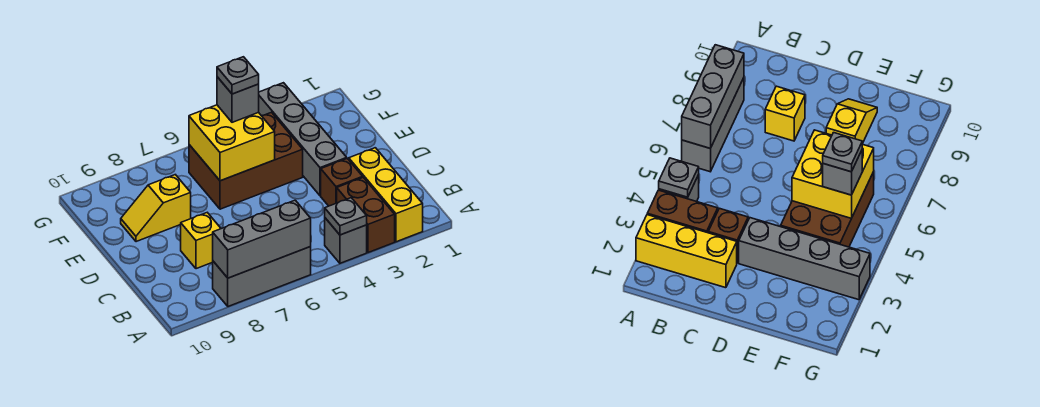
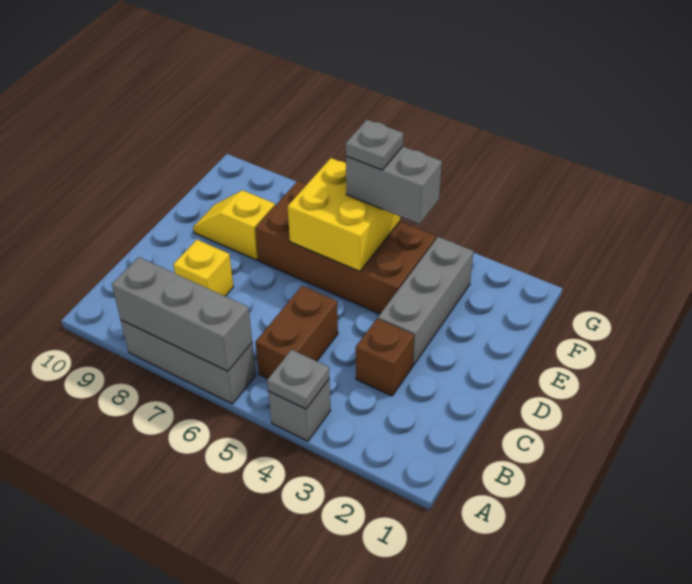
yellow 1x3 brick [349,148,423,242] -> none
brown 1x2 brick [337,177,395,253] -> brown 1x2 brick moved to [255,286,338,379]
grey 1x4 brick [259,83,347,196] -> grey 1x3 brick [378,237,474,366]
brown 2x3 brick [189,112,303,209] -> brown 2x4 brick [255,181,436,314]
grey 1x1 brick [217,77,259,122] -> grey 1x2 brick [346,146,442,224]

